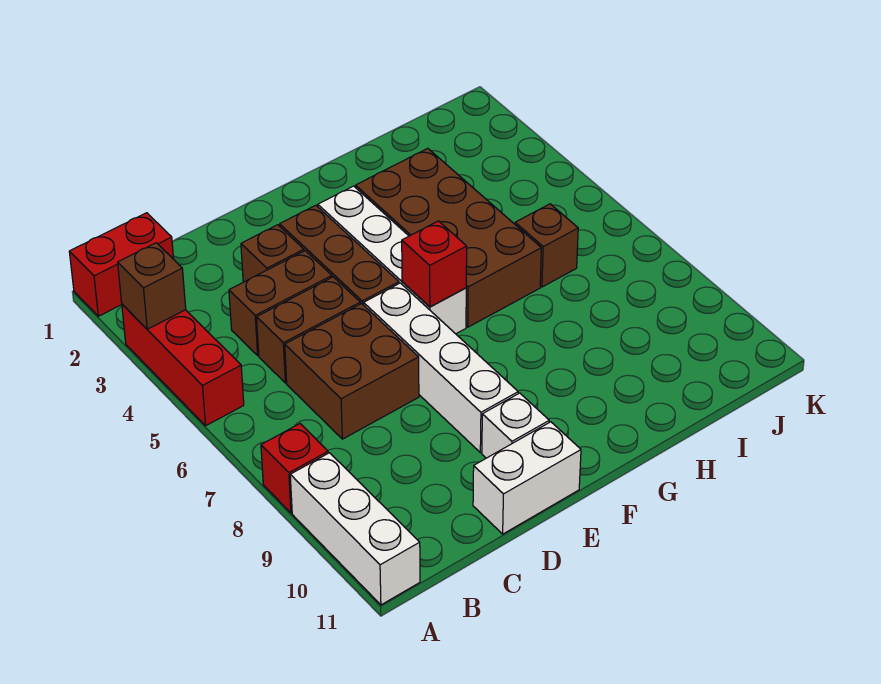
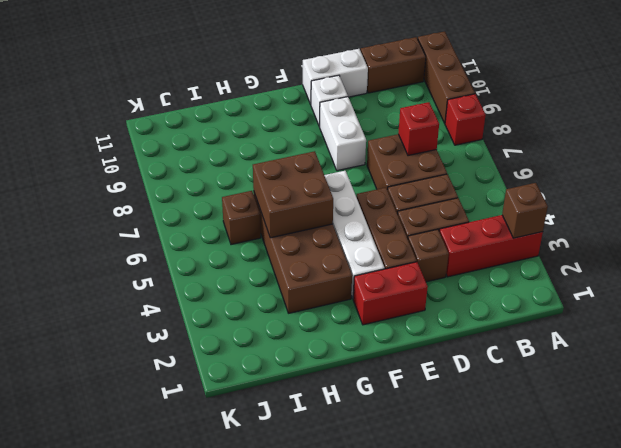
red 1x2 brick [69,213,174,316] -> red 1x2 brick moved to [353,262,428,325]
red 1x3 brick [122,304,244,426] -> red 1x3 brick turned to [439,215,543,277]
white 1x3 brick [290,453,420,605] -> brown 1x3 brick [418,31,475,123]
none -> brown 1x2 brick [361,37,426,93]
white 1x4 brick [364,283,518,453] -> white 1x2 brick [320,97,366,171]
red 1x1 brick [402,221,467,307] -> red 1x1 brick moved to [398,102,439,156]
none -> brown 2x2 brick [253,151,333,238]

